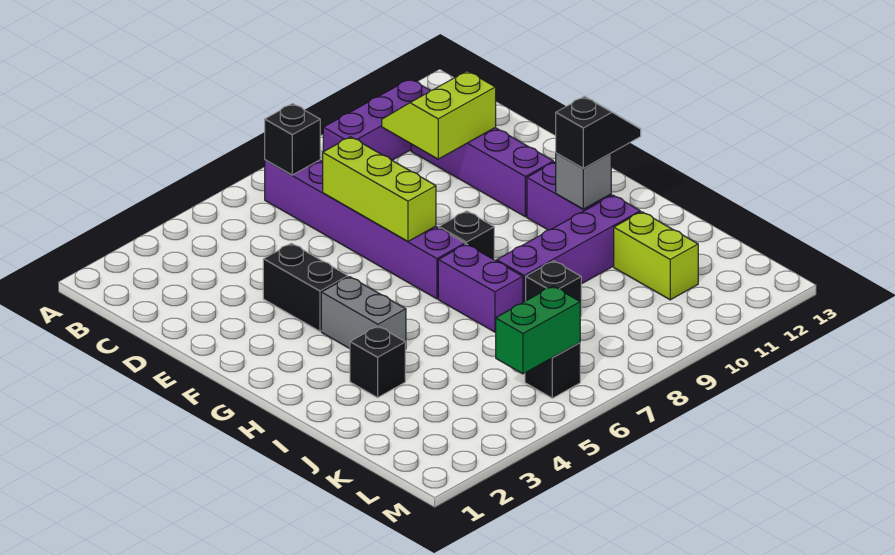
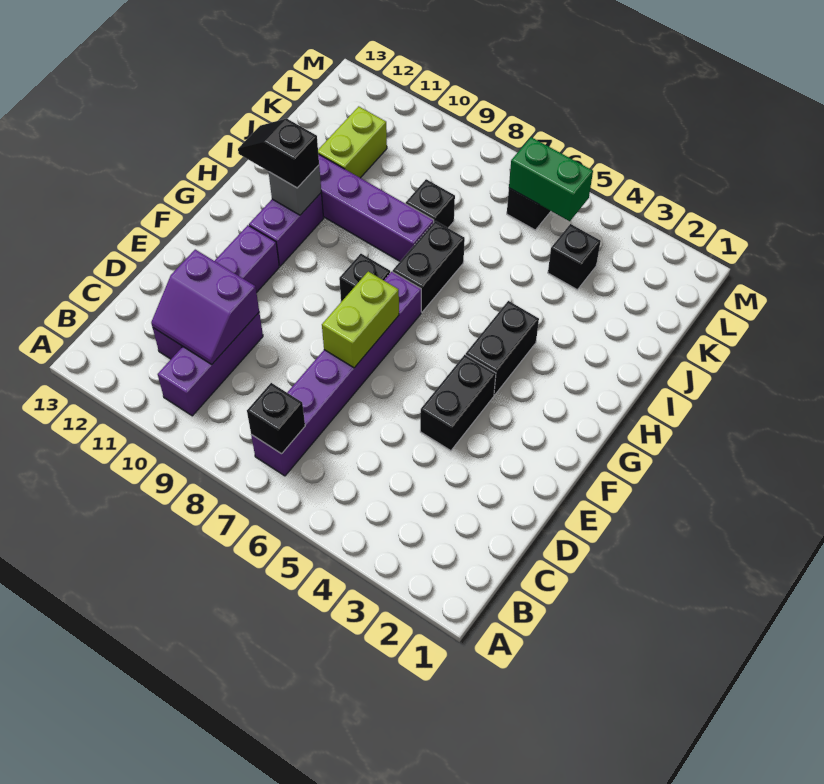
purple 1x3 brick [323,79,431,160] -> purple 1x3 brick turned to [158,313,263,416]
lime 2x2 slope [382,71,496,159] -> purple 2x2 slope [151,250,259,364]
lime 1x3 brick [323,137,436,241] -> lime 1x2 brick [322,271,399,368]
grey 1x2 brick [321,277,406,349] -> black 1x2 brick [466,301,539,395]
purple 1x2 brick [438,244,523,332] -> black 1x2 brick [393,221,465,312]
black 1x1 brick [350,326,405,398] -> black 1x1 brick moved to [548,224,601,290]

